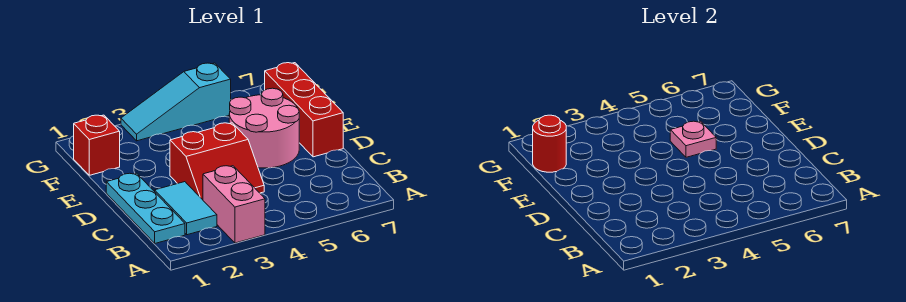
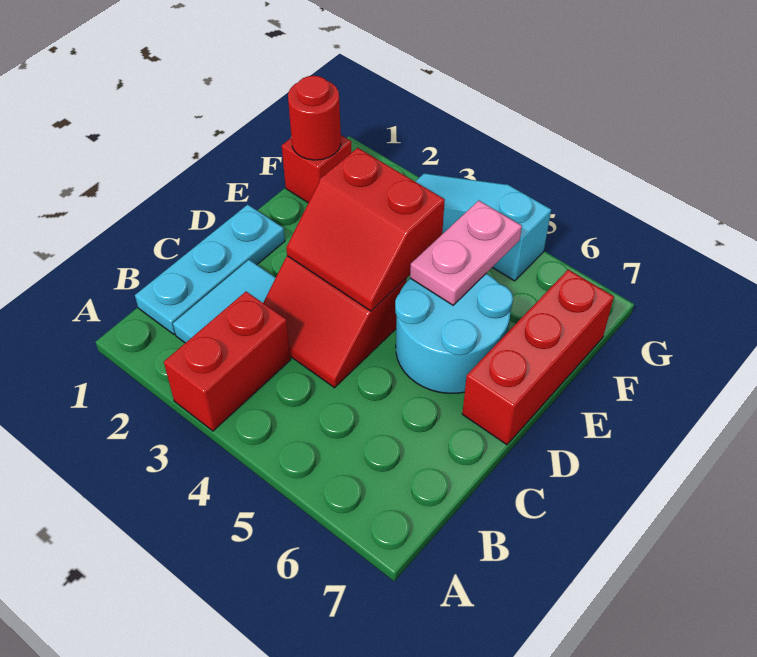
pink 1x2 brick [203,166,265,243] -> red 1x2 brick [164,292,291,431]
none -> red 2x2 slope [286,148,445,311]
pink 2x2 round brick [229,88,299,168] -> cyan 2x2 round brick [395,274,513,393]
pink 1x1 plate [670,121,716,157] -> pink 1x2 plate [410,201,522,305]

